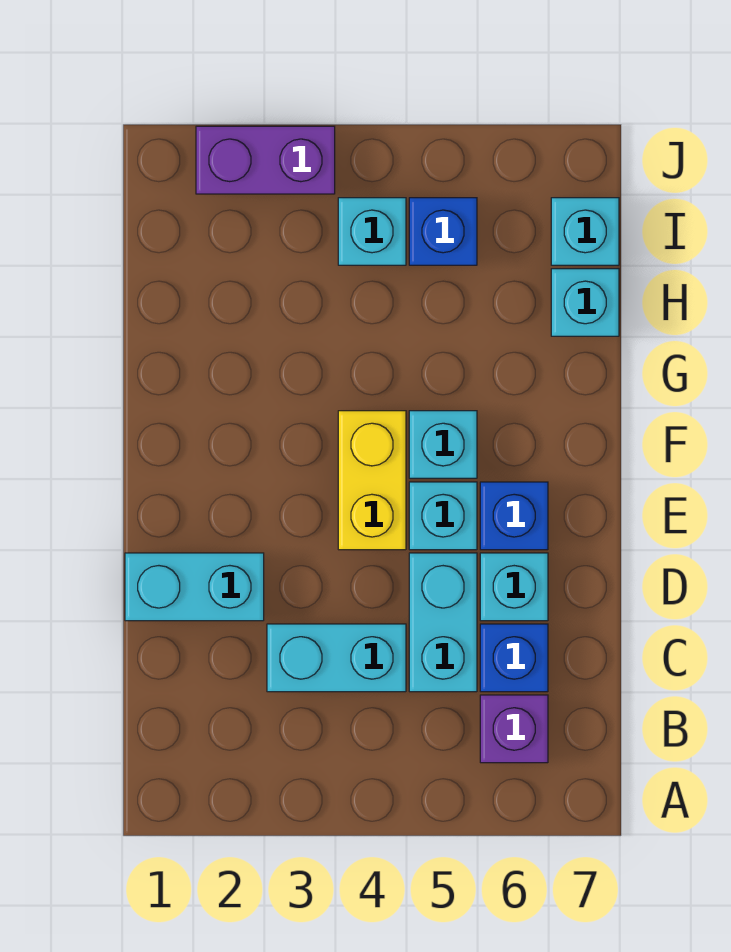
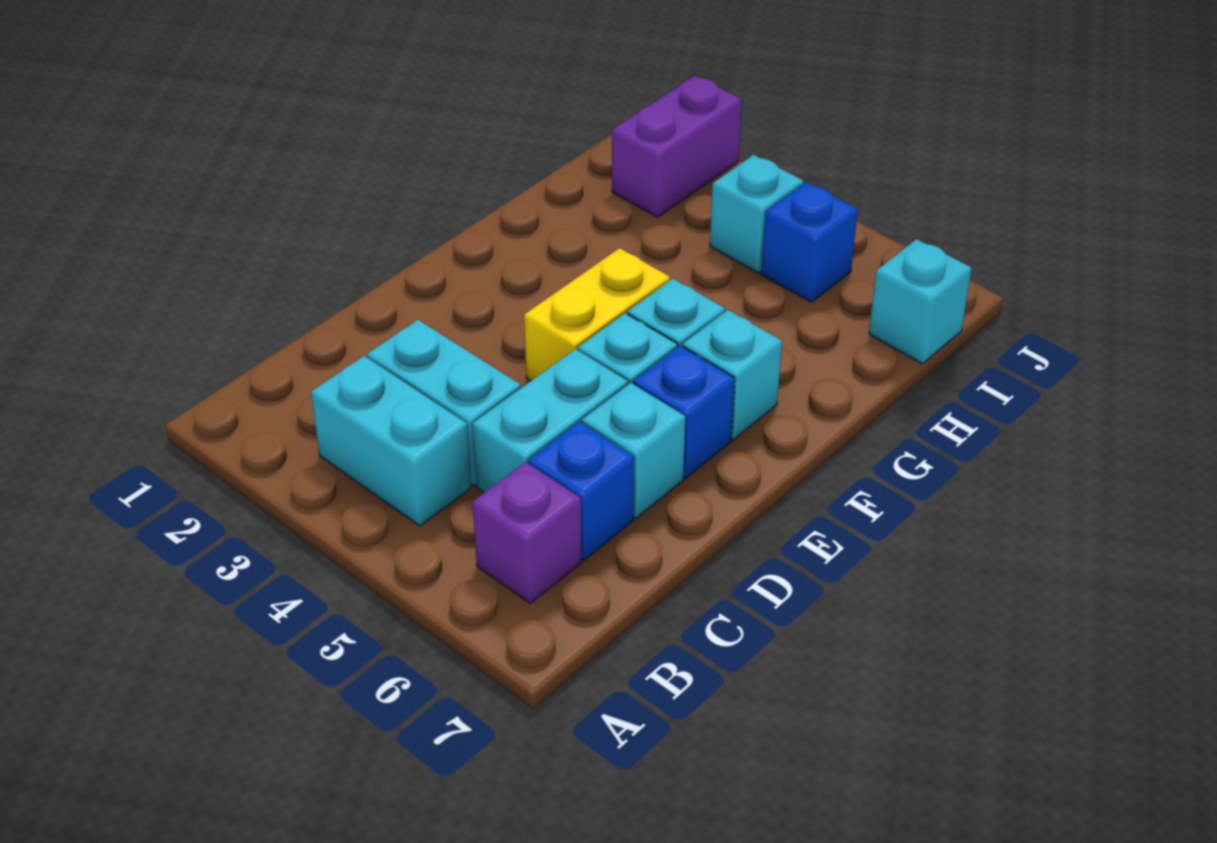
cyan 1x2 brick [125,553,264,621] -> cyan 1x2 brick moved to [311,356,471,526]
cyan 1x1 brick [551,269,619,336] -> cyan 1x1 brick moved to [683,310,782,440]
purple 1x2 brick [196,126,335,194] -> purple 1x2 brick turned to [612,76,742,217]

